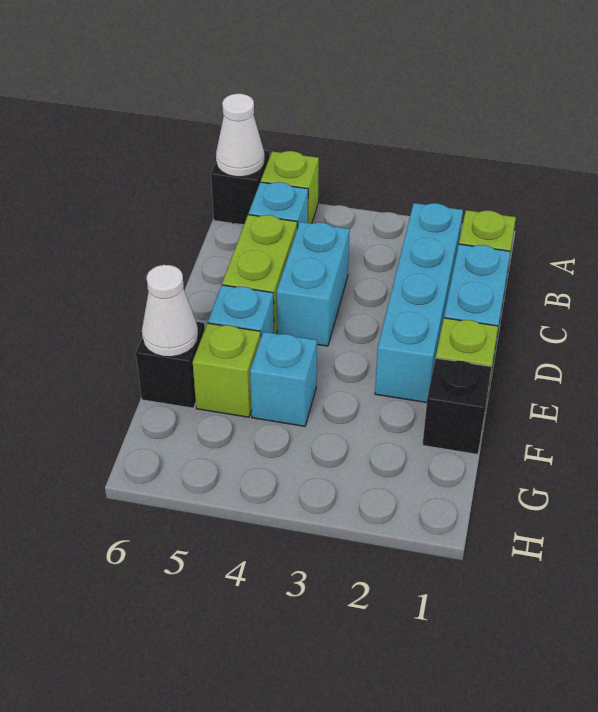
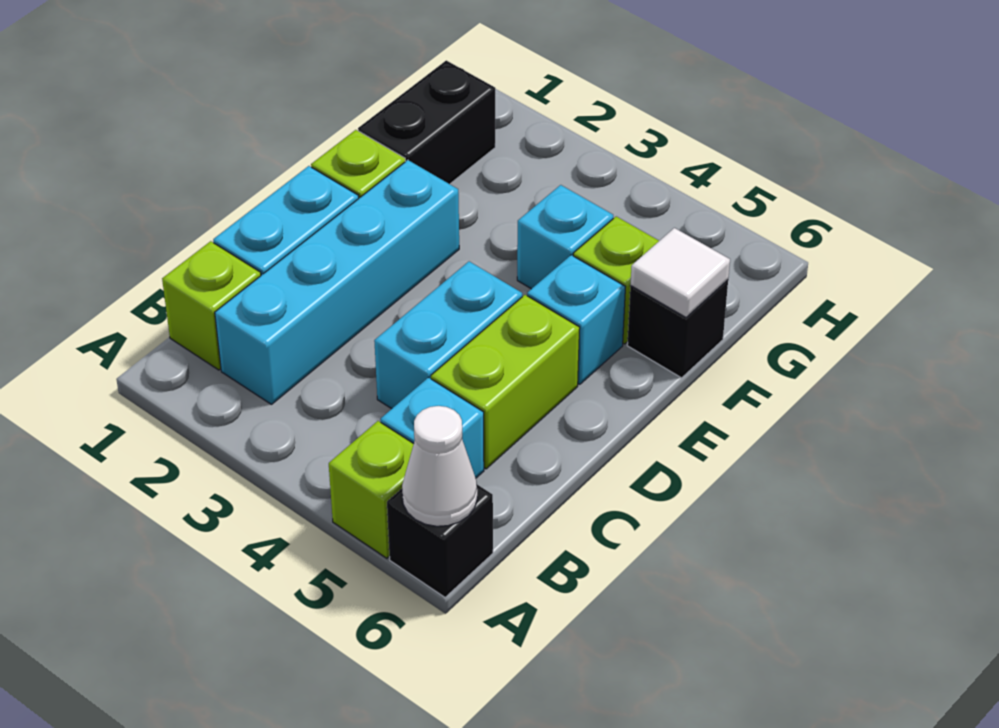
black 1x1 brick [423,358,491,454] -> black 1x2 brick [358,60,495,184]
white 1x1 cone [142,265,198,357] -> white 1x1 tile [631,228,730,317]

